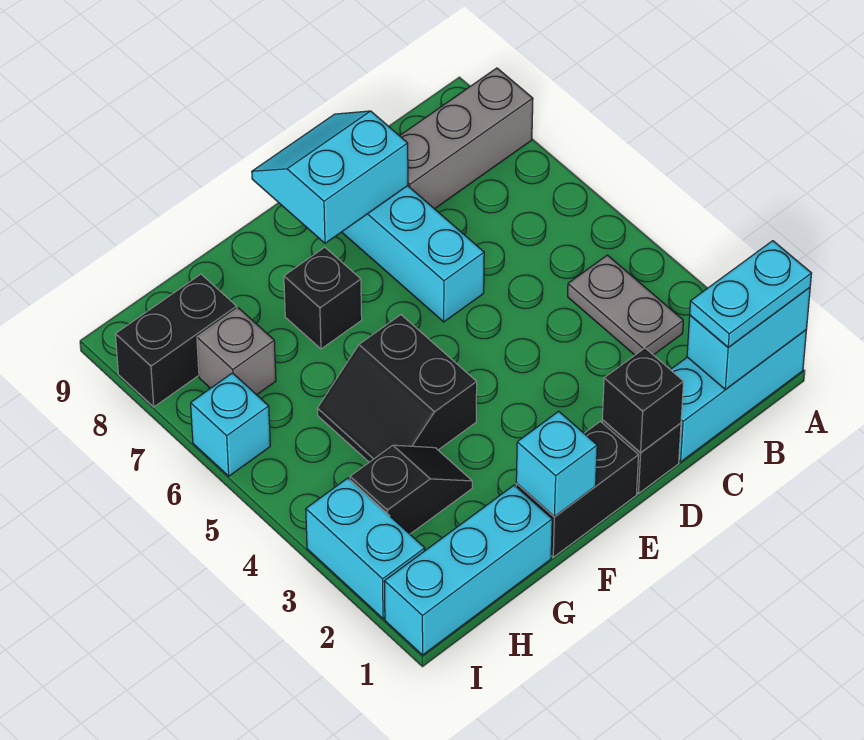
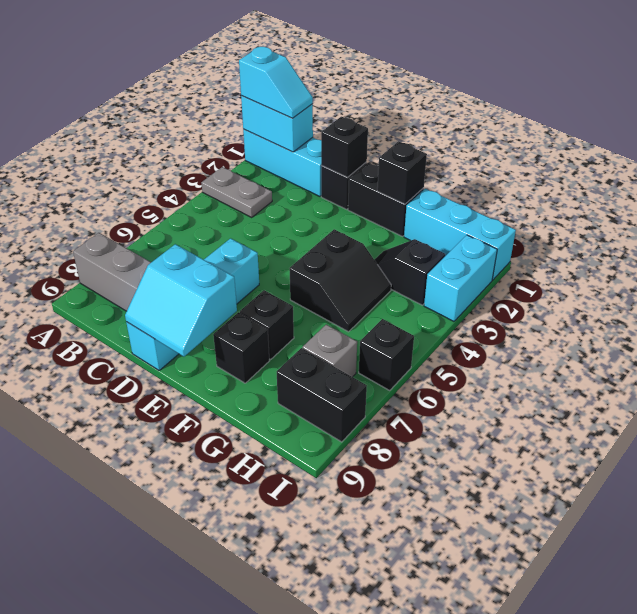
cyan 1x2 plate [690,241,812,348] -> cyan 1x2 slope [239,47,313,118]
grey 1x2 plate [568,255,683,355] -> grey 1x2 plate turned to [201,167,272,217]
cyan 1x1 brick [516,411,597,517] -> black 1x1 brick [377,141,427,204]
none -> black 1x1 brick [213,312,269,383]
cyan 1x1 brick [191,373,270,476] -> black 1x1 brick [359,319,414,390]

